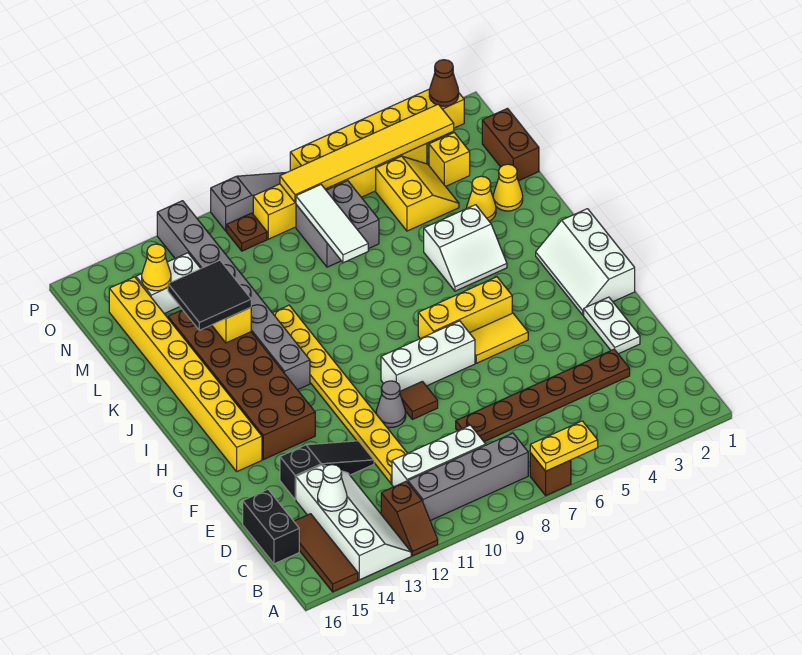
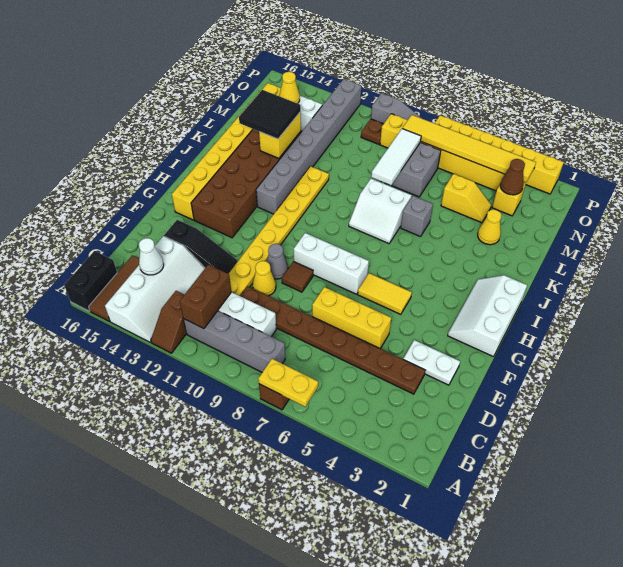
black 1x2 brick [243,489,299,564] -> black 1x2 brick moved to [64,251,117,311]
brown 1x6 plate [456,349,630,442] -> brown 1x8 plate [240,286,425,394]
white 1x2 plate [584,297,640,354] -> white 1x2 plate turned to [403,340,460,385]
yellow 1x3 brick [418,277,512,339] -> yellow 1x3 brick moved to [312,287,392,349]
white 2x2 slope [424,205,507,291] -> white 2x2 slope moved to [349,179,412,244]
none -> grey 1x1 brick [401,196,433,237]
yellow 1x1 cone [493,164,523,211] -> yellow 1x1 cone moved to [253,261,276,296]
brown 1x2 brick [482,108,539,181] -> brown 1x2 brick moved to [180,265,232,329]
yellow 2x2 slope [376,156,459,231] -> yellow 1x2 slope [441,174,491,223]
brown 1x1 cone [429,60,459,106] -> brown 1x1 cone moved to [500,159,525,195]

